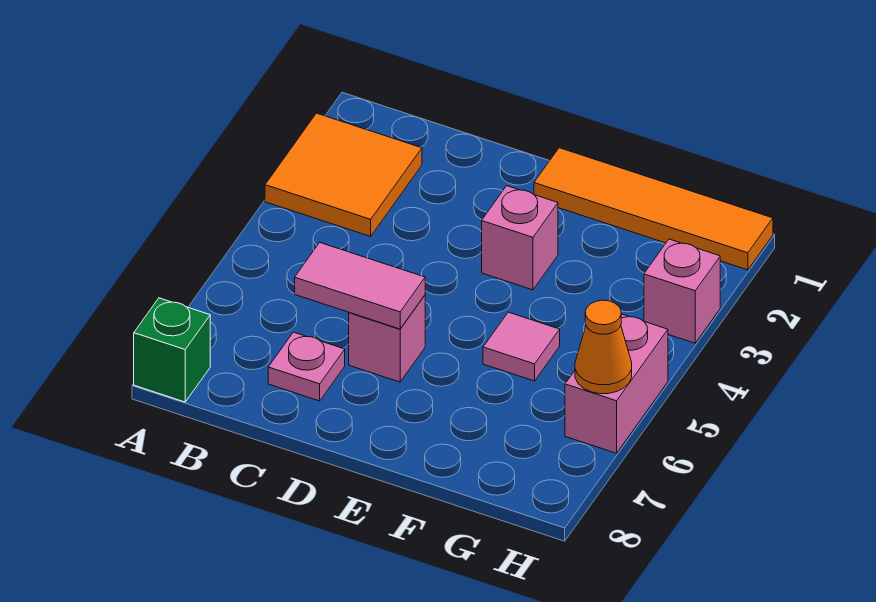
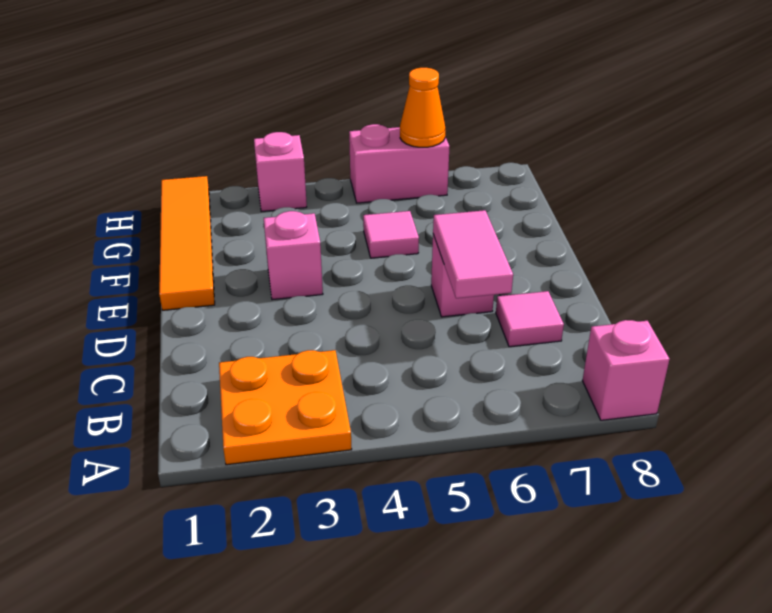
orange 2x2 tile [265,113,422,236] -> orange 2x2 plate [219,350,352,465]
green 1x1 brick [134,298,210,402] -> pink 1x1 brick [582,320,670,420]
pink 1x1 plate [268,332,345,401] -> pink 1x1 tile [496,291,564,347]

